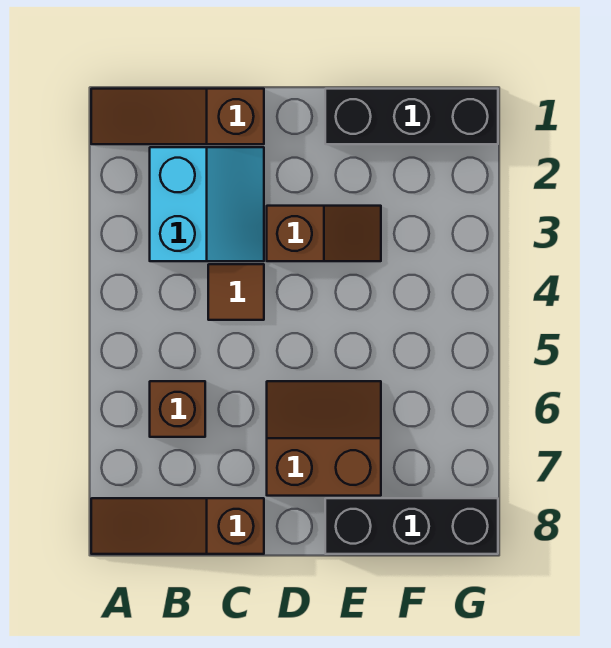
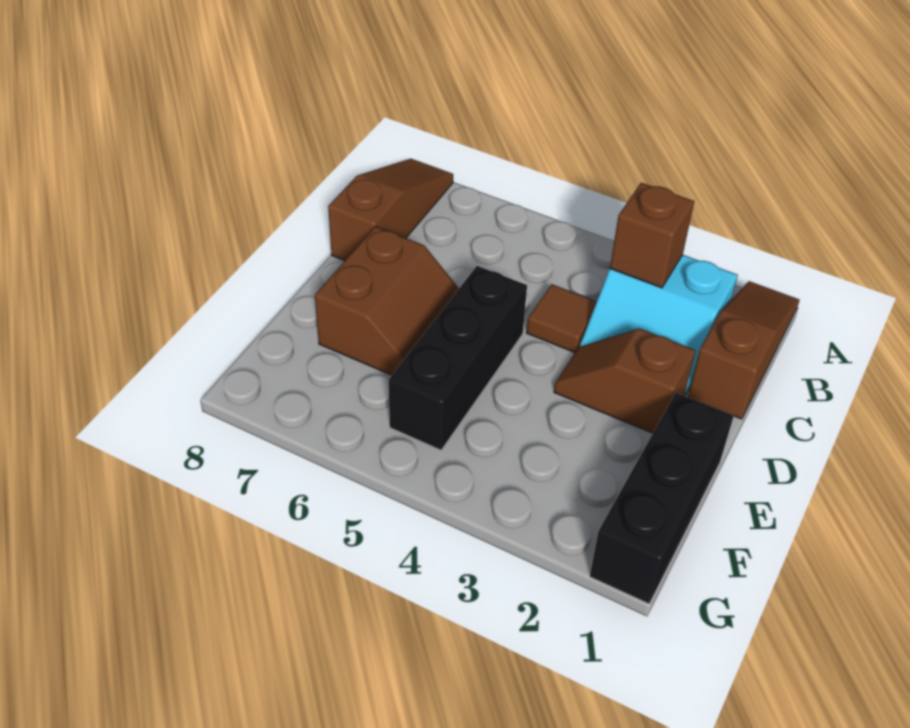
brown 1x1 brick [150,381,205,437] -> brown 1x1 brick moved to [610,183,694,288]
brown 1x2 slope [267,206,381,261] -> brown 1x2 slope turned to [554,328,696,433]
black 1x3 brick [325,498,498,554] -> black 1x3 brick moved to [389,266,527,450]

